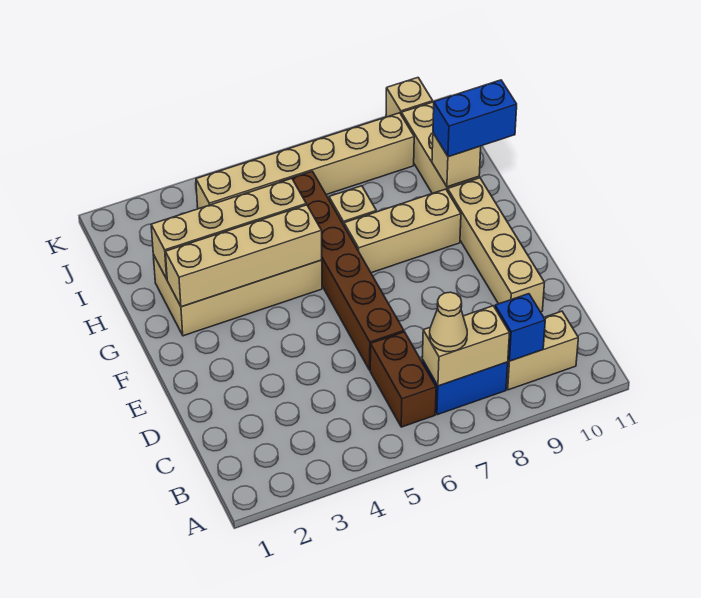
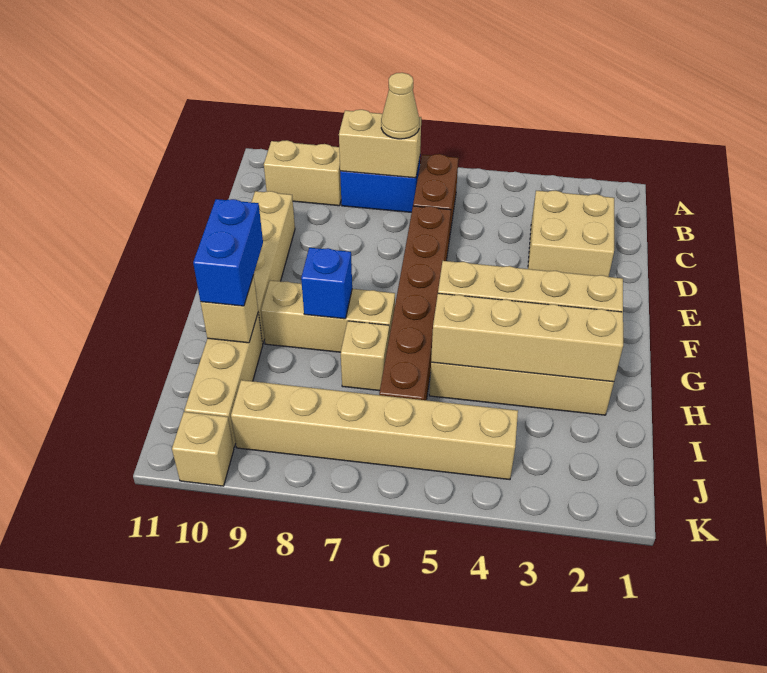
blue 1x1 brick [495,294,545,361] -> blue 1x1 brick moved to [301,248,352,319]
none -> tan 2x2 brick [528,191,614,277]
blue 1x2 brick [433,80,517,157] -> blue 1x2 brick turned to [193,199,263,306]

